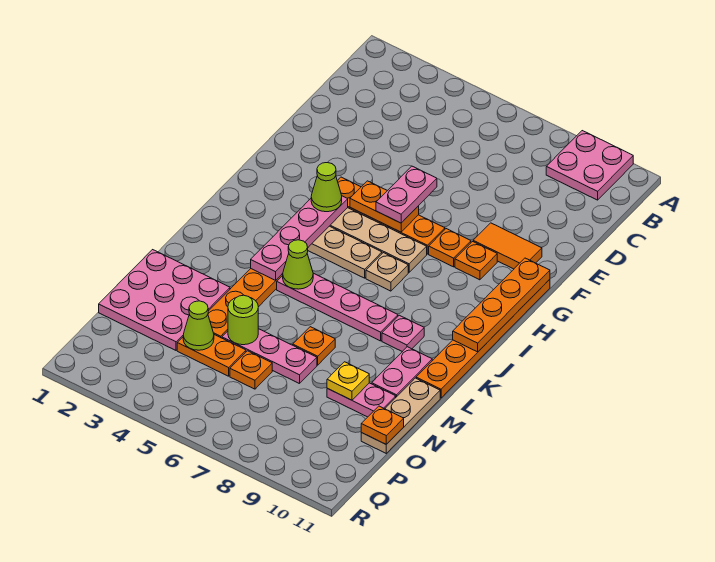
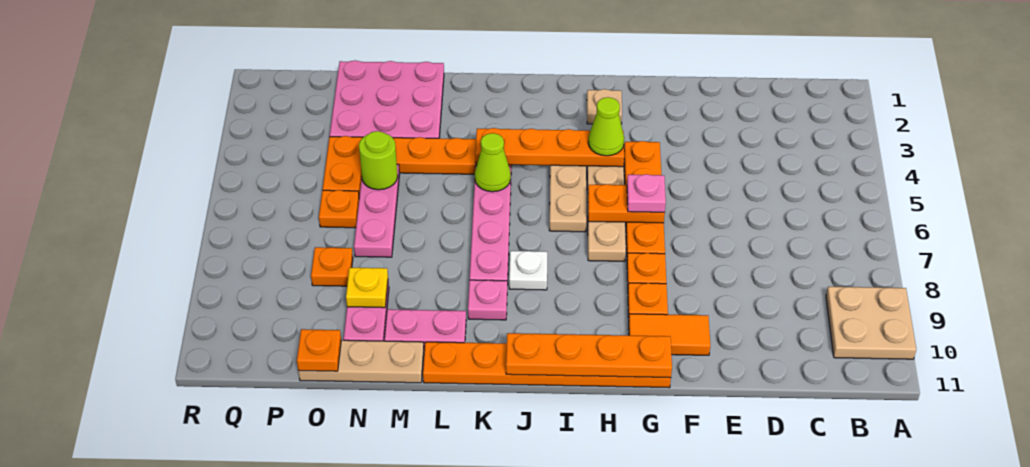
pink 2x2 plate [546,131,633,200] -> tan 2x2 plate [826,287,916,359]
pink 1x2 plate [376,166,437,223] -> pink 1x1 plate [627,174,666,212]
orange 1x2 tile [473,223,542,269] -> orange 1x2 tile turned to [629,314,710,355]
orange 1x2 plate [350,181,419,232] -> orange 1x2 plate turned to [588,184,665,223]
pink 1x4 plate [251,196,348,280] -> orange 1x4 plate [475,128,624,167]
tan 1x1 plate [366,253,408,291] -> tan 1x1 plate moved to [587,89,622,124]
none -> white 1x1 plate [509,251,547,290]
orange 1x1 plate [293,327,335,365] -> orange 1x1 plate moved to [311,247,353,286]
lime 1x1 cone [183,301,214,350] -> none

